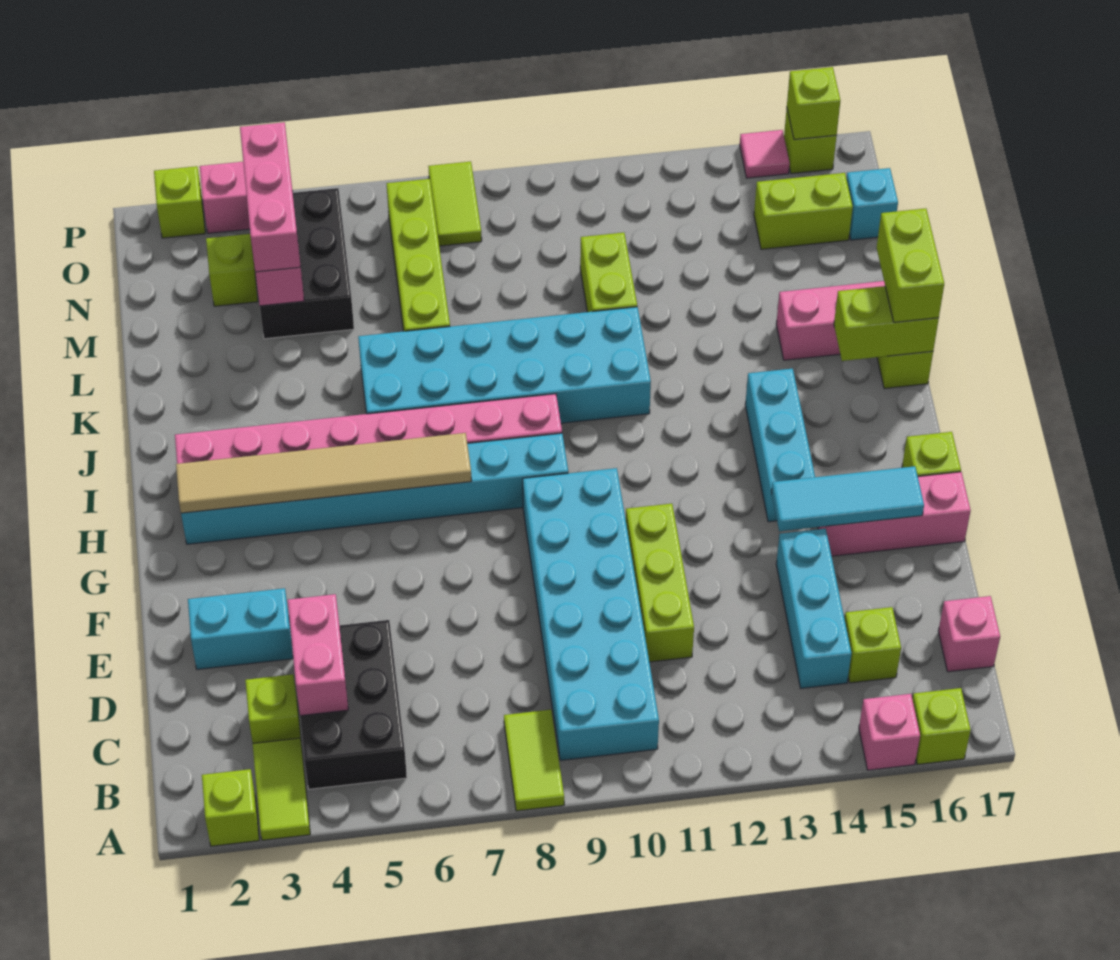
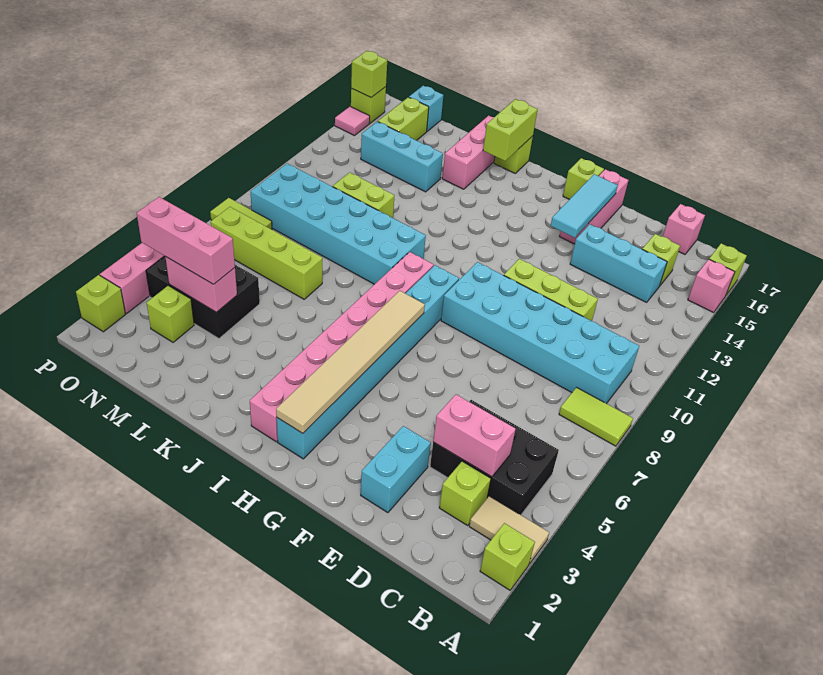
lime 1x2 tile [253,738,310,840] -> tan 1x2 tile [469,496,549,564]
cyan 1x3 brick [745,369,815,522] -> cyan 1x3 brick moved to [361,122,443,192]
cyan 2x6 brick [358,307,651,423] -> cyan 2x6 brick turned to [250,163,426,284]
lime 1x2 brick [877,208,944,322] -> none

